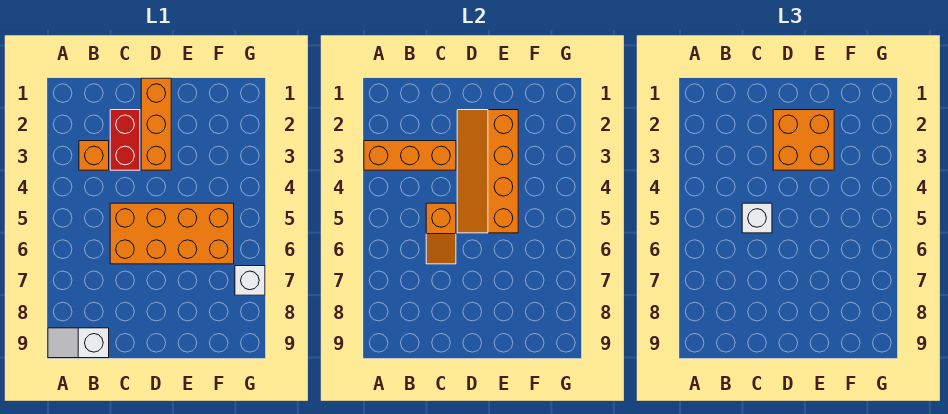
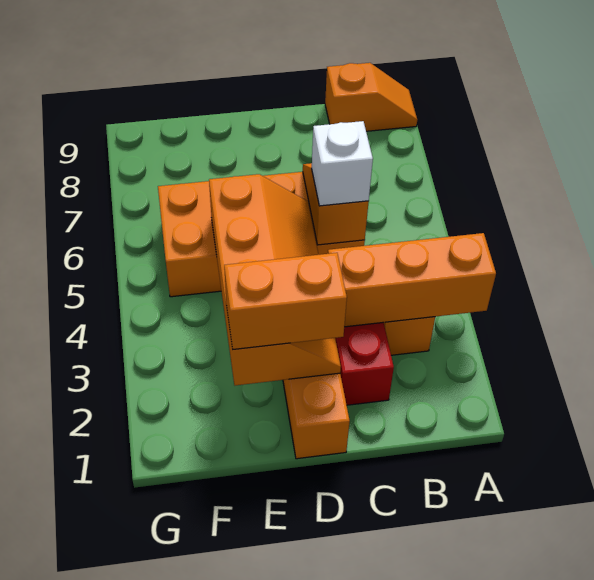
white 1x2 slope [48,328,109,358] -> orange 1x2 slope [325,63,417,131]
orange 2x2 brick [773,110,834,170] -> orange 1x2 brick [224,253,347,349]
white 1x1 brick [235,266,265,295] -> none

